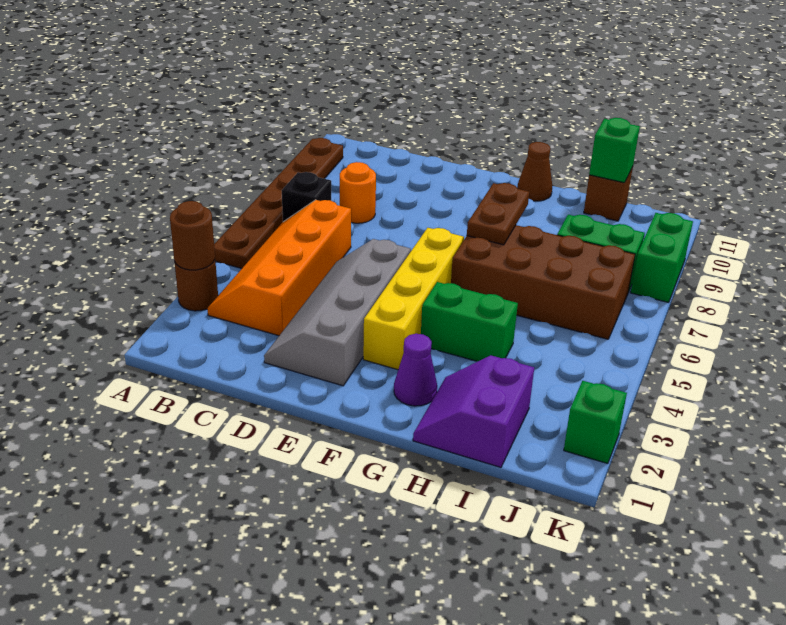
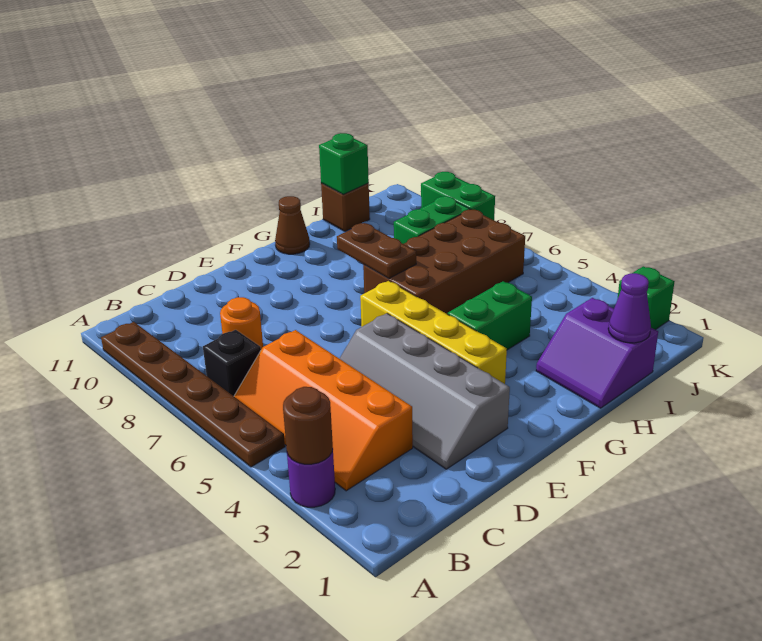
brown 1x1 round brick [175,260,218,311] -> purple 1x1 round brick [287,450,335,507]
purple 1x1 cone [394,334,437,406] -> purple 1x1 cone moved to [608,273,651,343]

